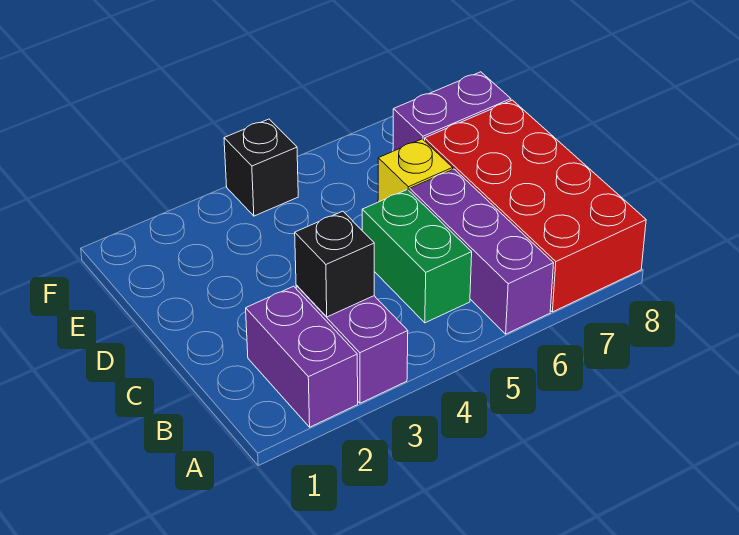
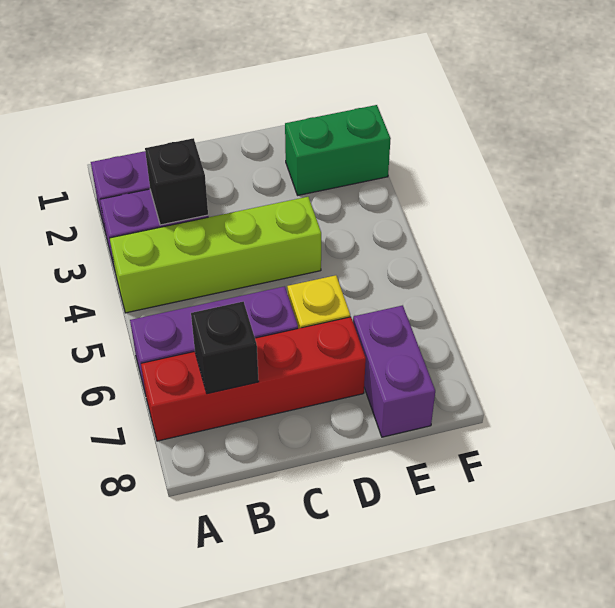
none -> lime 1x4 brick [110,197,321,313]
red 2x4 brick [425,100,646,312] -> red 1x4 brick [141,317,366,441]
green 1x2 brick [362,190,472,323] -> green 1x2 brick moved to [285,105,391,195]
black 1x1 brick [224,119,298,216] -> black 1x1 brick moved to [191,302,259,394]

